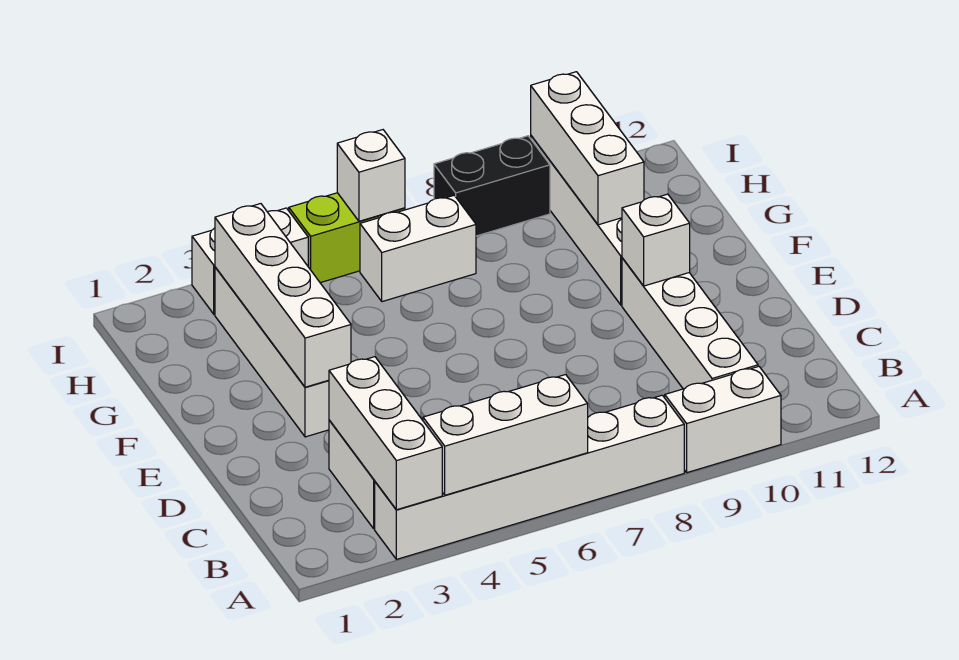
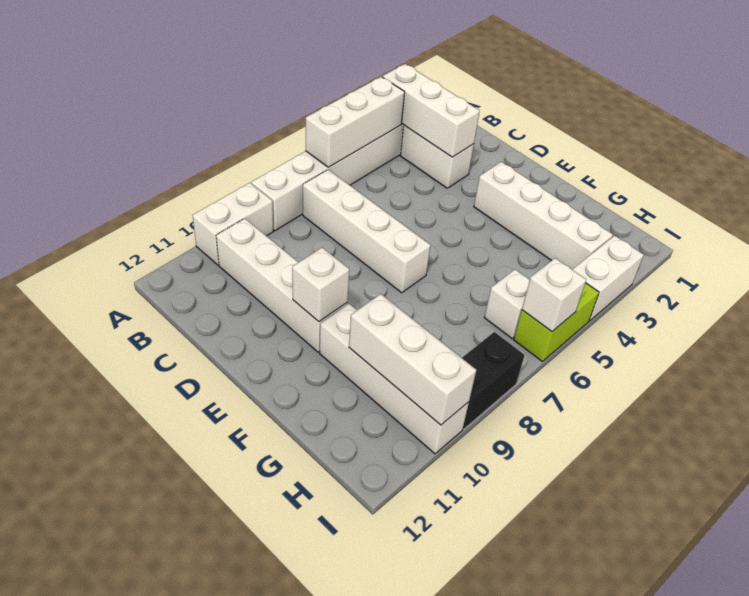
white 1x4 brick [215,204,351,387] -> white 1x4 brick moved to [303,170,431,293]
white 1x2 brick [360,195,476,302] -> white 1x1 brick [484,269,530,338]

